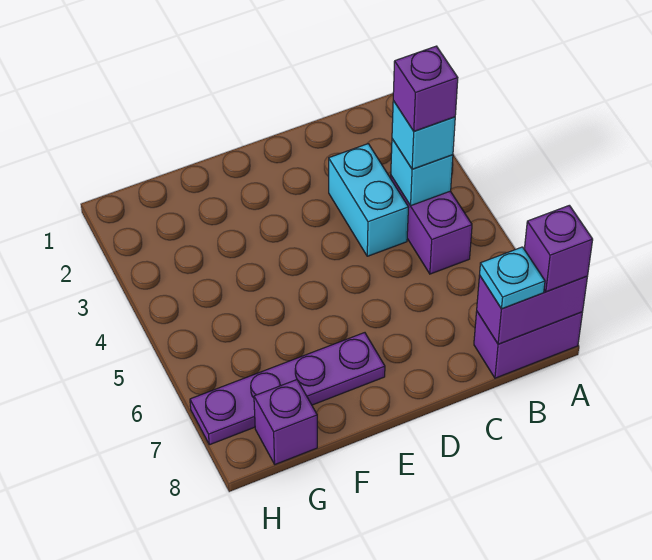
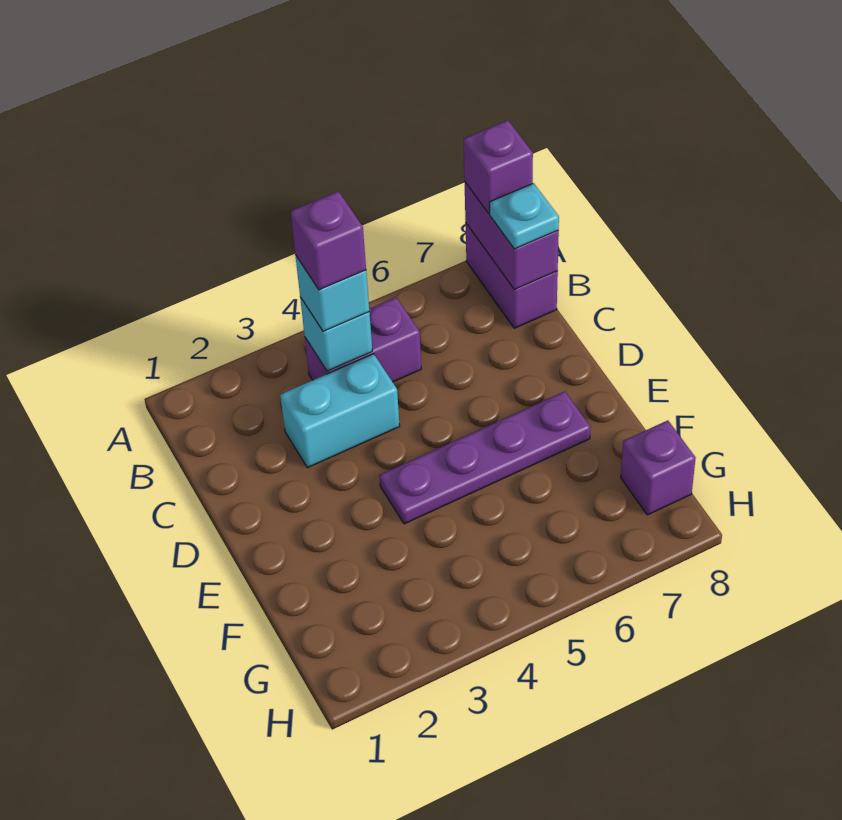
purple 1x4 plate [190,333,385,445] -> purple 1x4 plate turned to [380,391,591,524]

